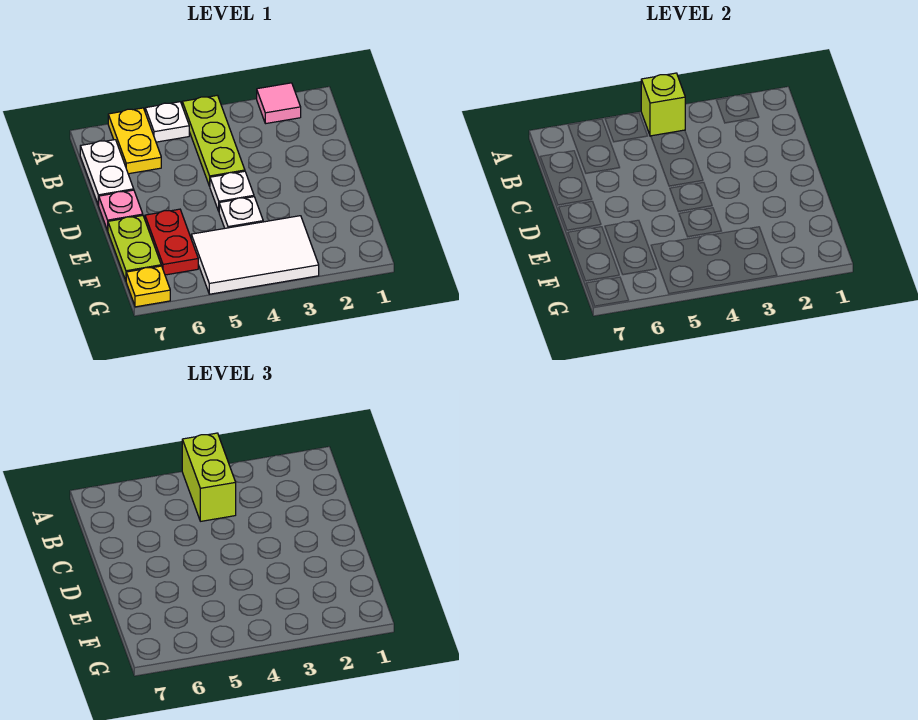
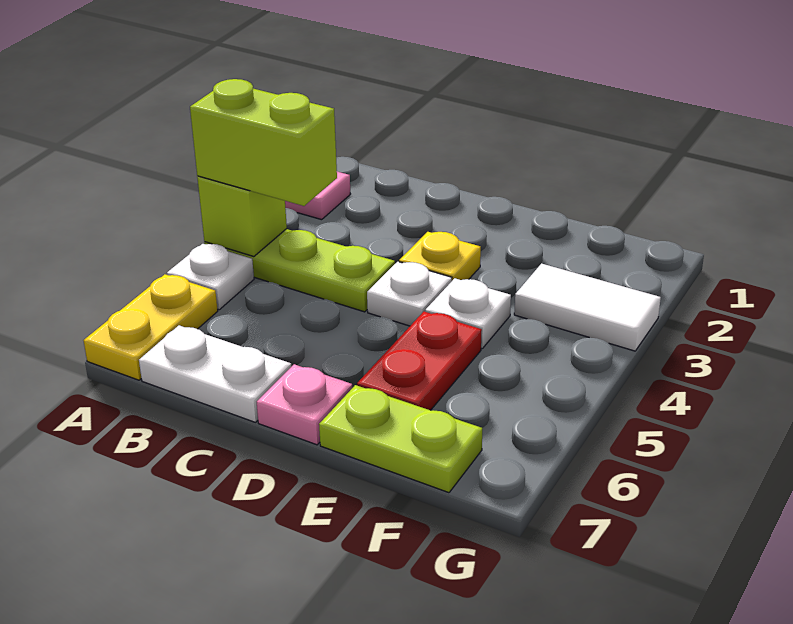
yellow 1x2 plate [108,108,161,174] -> yellow 1x2 plate turned to [83,274,218,380]
red 1x2 plate [145,209,198,275] -> red 1x2 plate turned to [357,312,482,410]
white 2x3 tile [191,216,319,294] -> white 1x2 tile [514,263,661,351]
yellow 1x1 plate [126,266,170,307] -> yellow 1x1 plate moved to [399,232,481,281]

